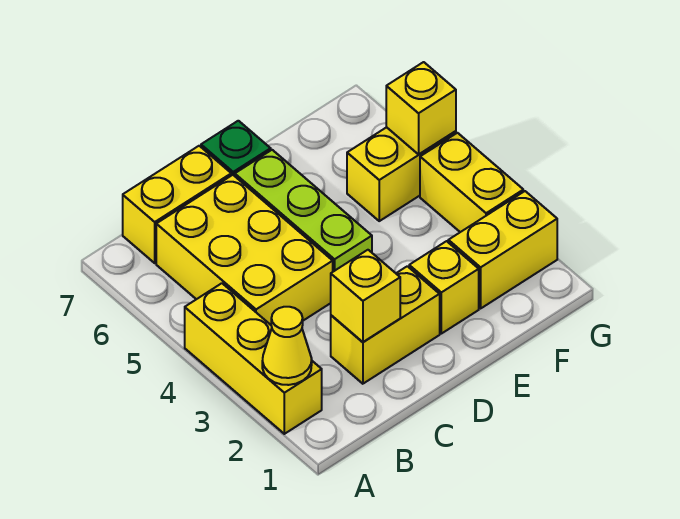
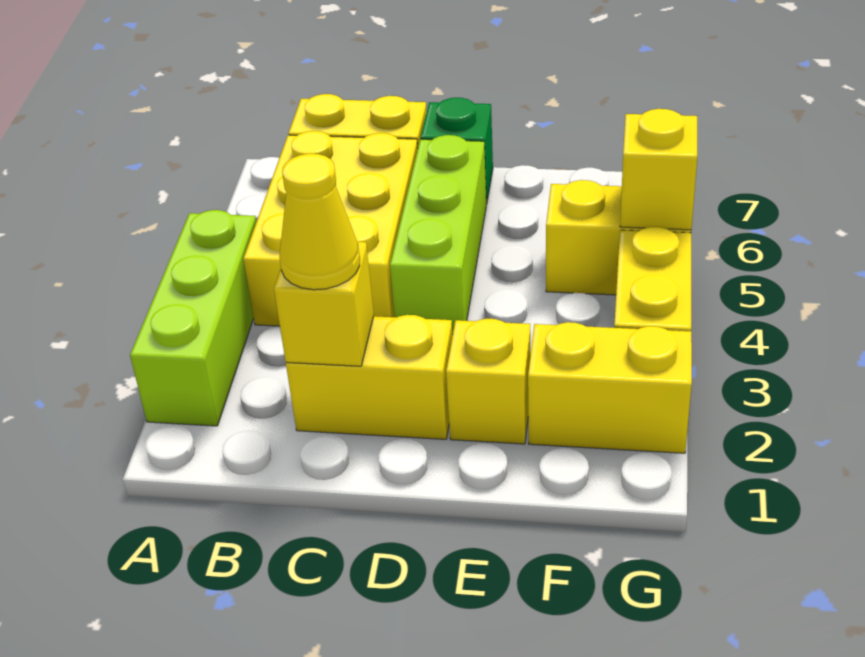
yellow 1x3 brick [185,283,322,434] -> lime 1x3 brick [130,210,256,426]
yellow 1x1 cone [262,307,312,385] -> yellow 1x1 cone moved to [279,154,360,290]

